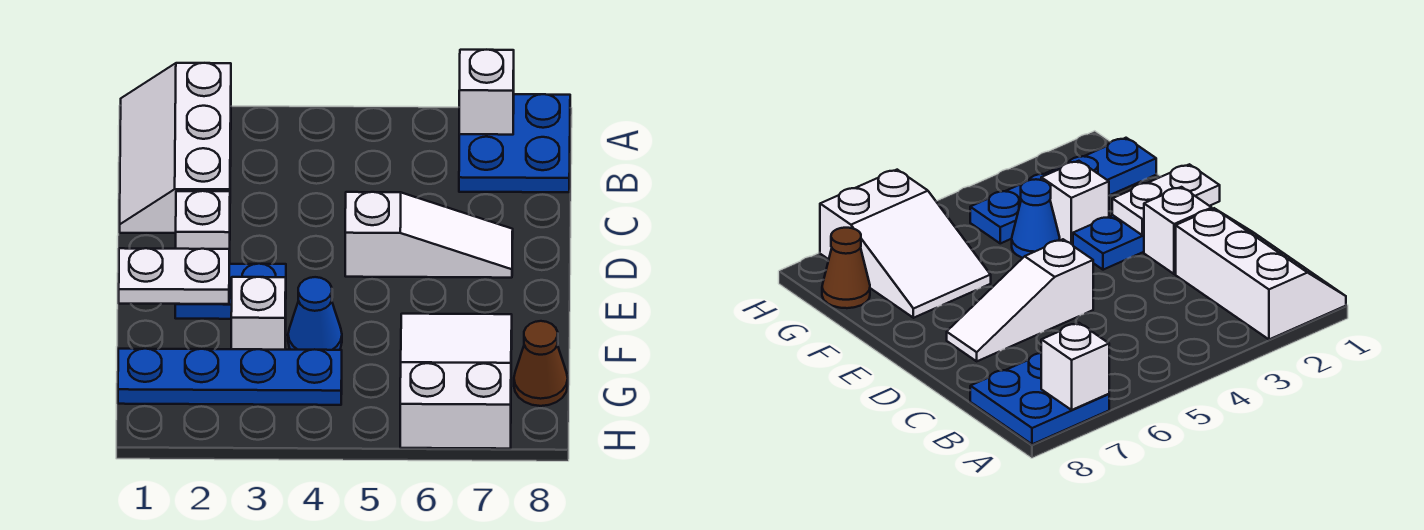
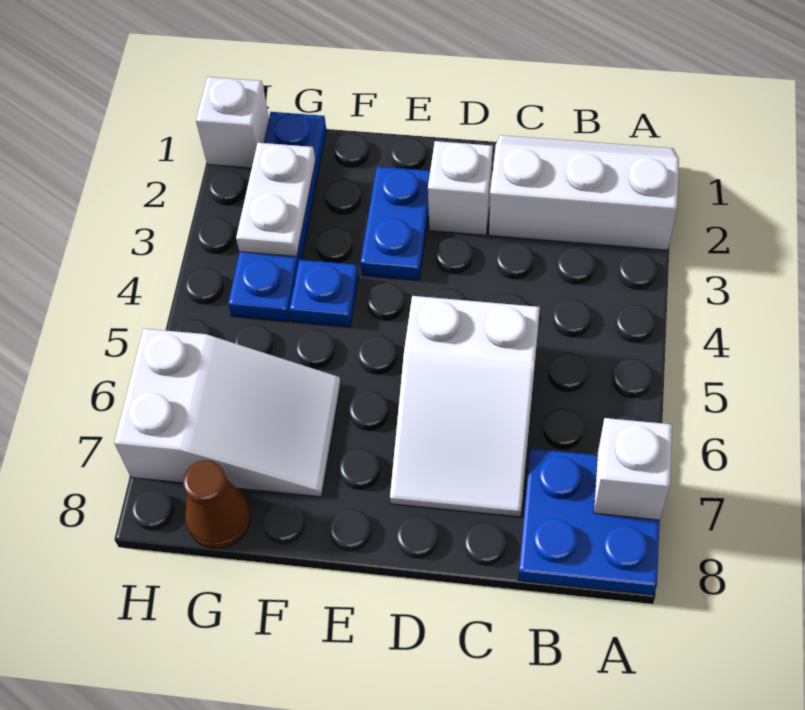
white 1x3 slope [345,192,513,278] -> white 2x3 slope [390,296,540,517]
white 1x2 plate [119,248,229,304] -> white 1x2 plate moved to [236,143,315,256]
white 1x1 brick [231,277,286,350] -> white 1x1 brick moved to [196,77,269,168]
blue 1x1 cone [288,277,342,350] -> blue 1x1 plate [290,260,359,327]

